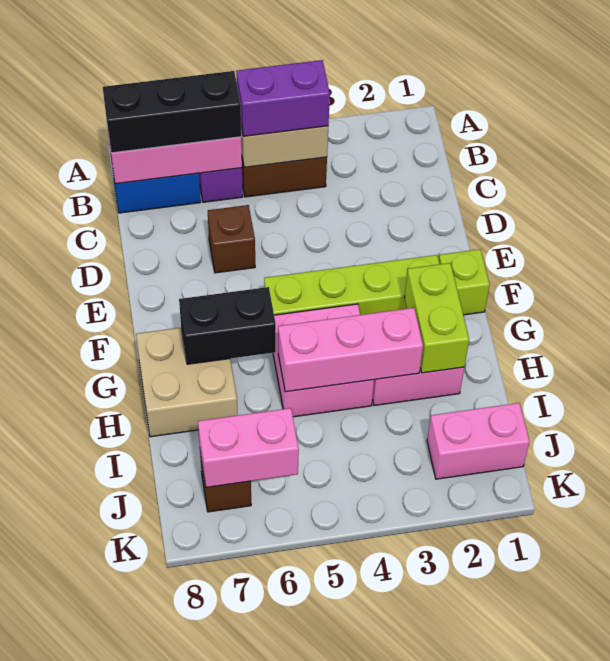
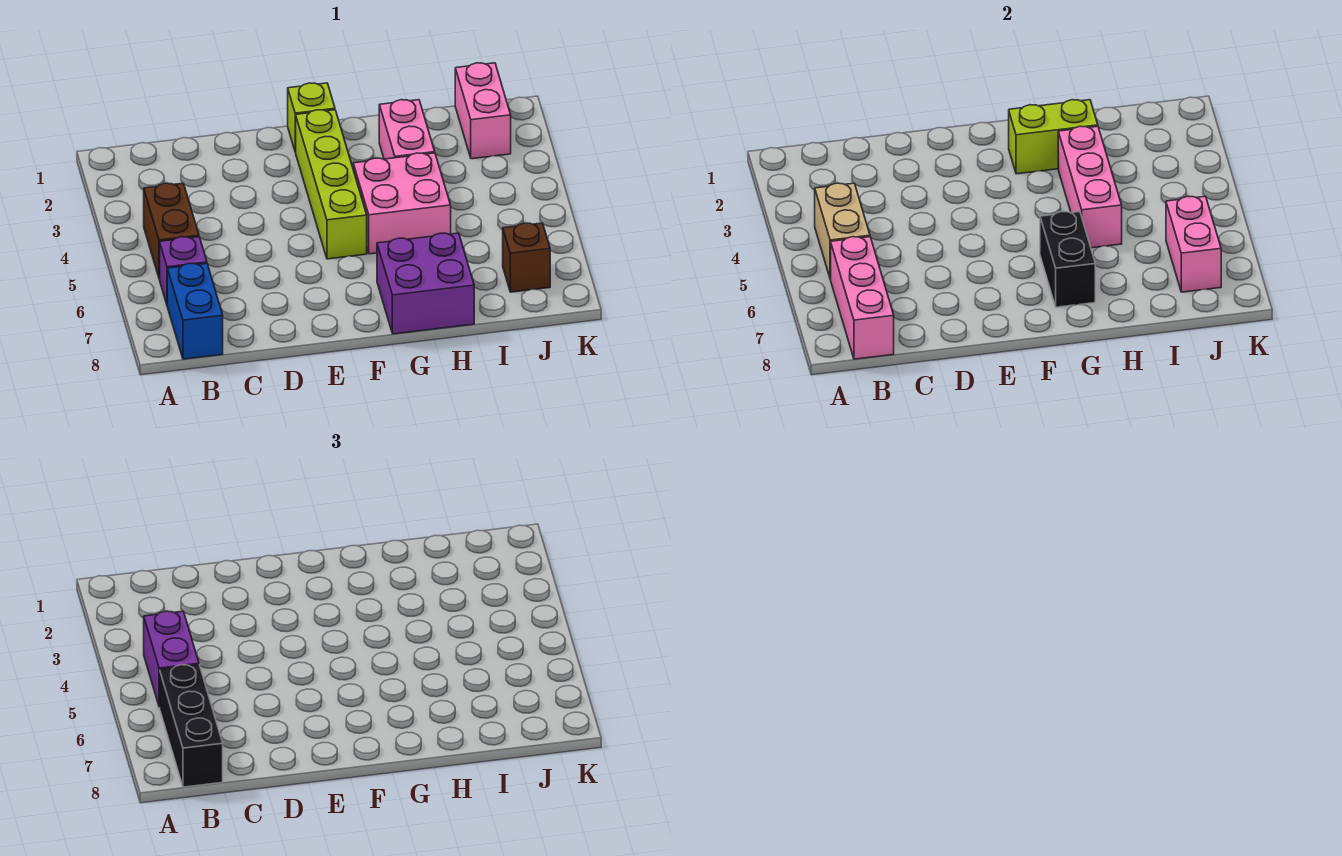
brown 1x1 brick [208,205,255,273] -> none
tan 2x2 brick [136,328,238,437] -> purple 2x2 brick [377,233,474,334]

